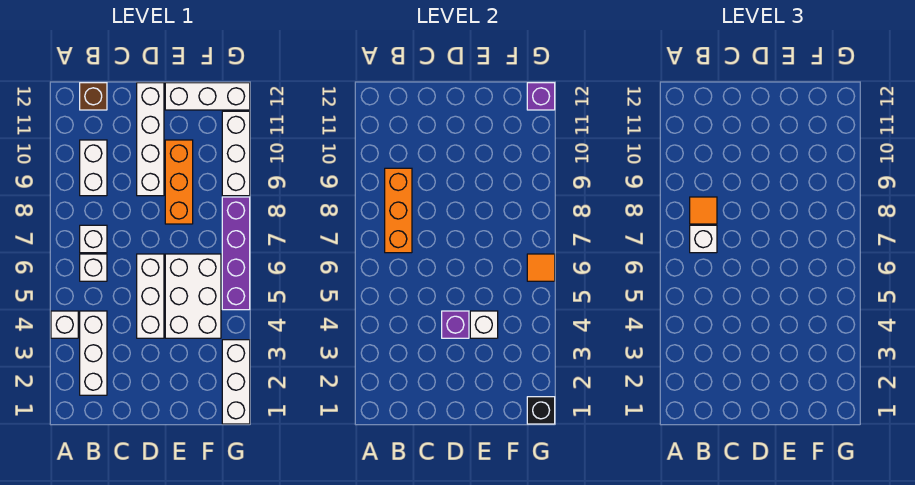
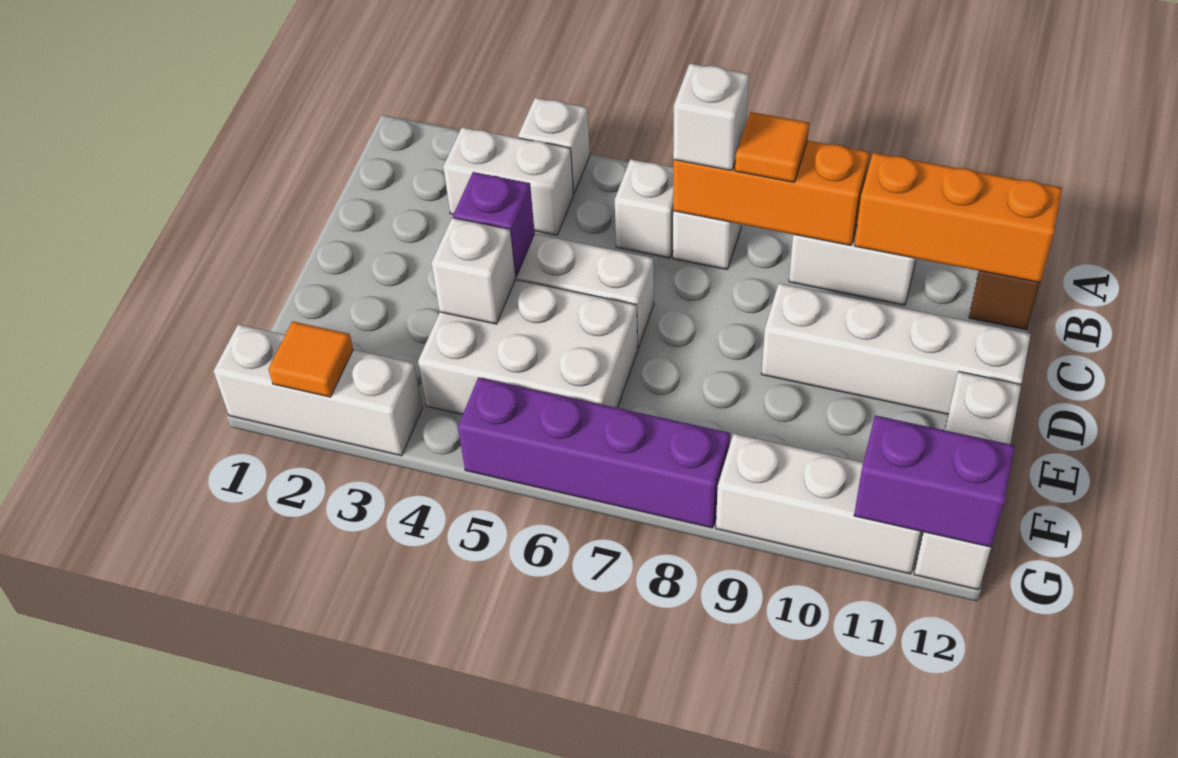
white 1x3 brick [80,311,107,395] -> white 1x2 brick [443,127,574,235]
orange 1x3 brick [165,140,193,224] -> orange 1x3 brick moved to [854,153,1062,283]
black 1x1 brick [527,397,555,424] -> none
orange 1x1 tile [527,254,555,281] -> orange 1x1 tile moved to [268,321,353,397]
purple 1x1 brick [527,83,555,110] -> purple 1x2 brick [854,415,1015,547]

